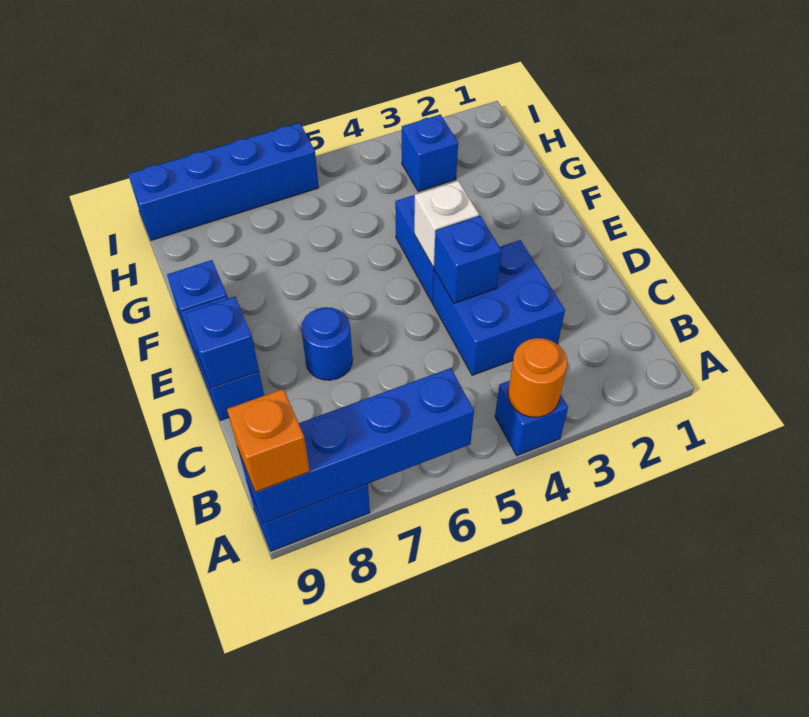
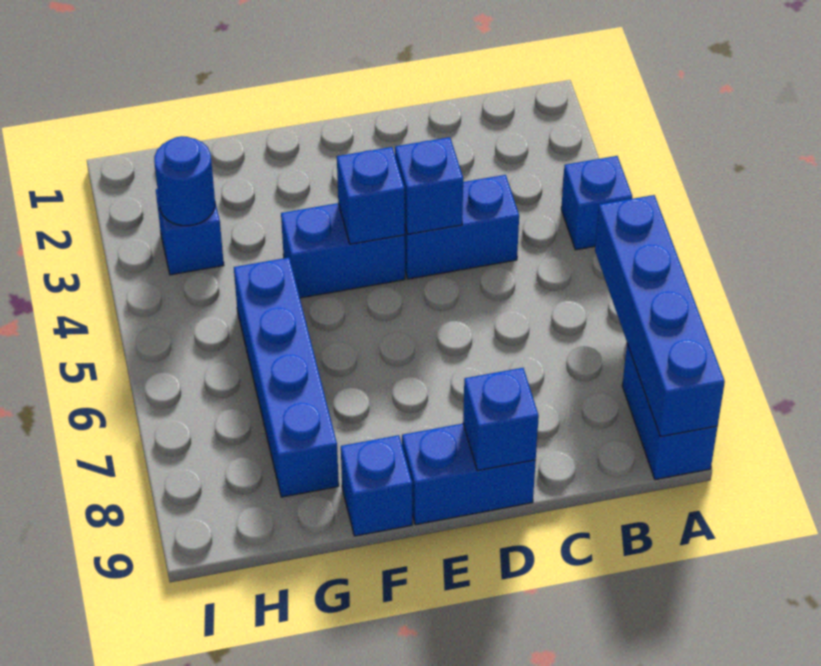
orange 1x1 round brick [508,338,567,417] -> none
orange 1x1 brick [227,389,310,492] -> none
blue 2x2 brick [433,240,565,375] -> blue 1x2 brick [405,175,519,279]
blue 1x1 round brick [301,307,353,380] -> blue 1x1 round brick moved to [154,136,215,226]
white 1x1 brick [414,181,479,267] -> blue 1x1 brick [337,147,405,244]
blue 1x4 brick [128,123,319,241] -> blue 1x4 brick moved to [234,258,339,497]

